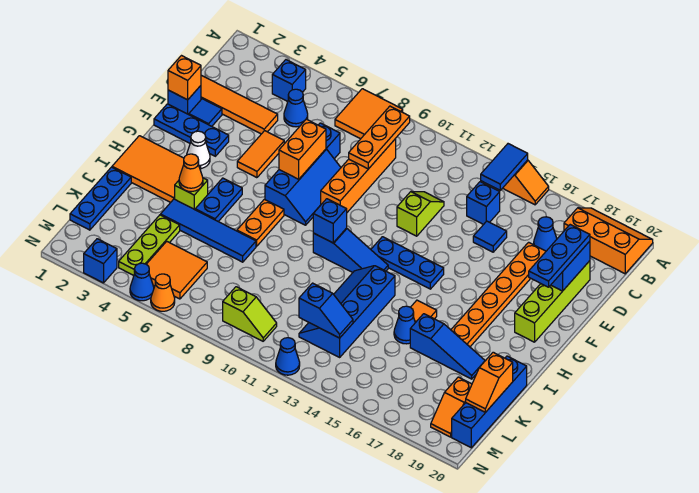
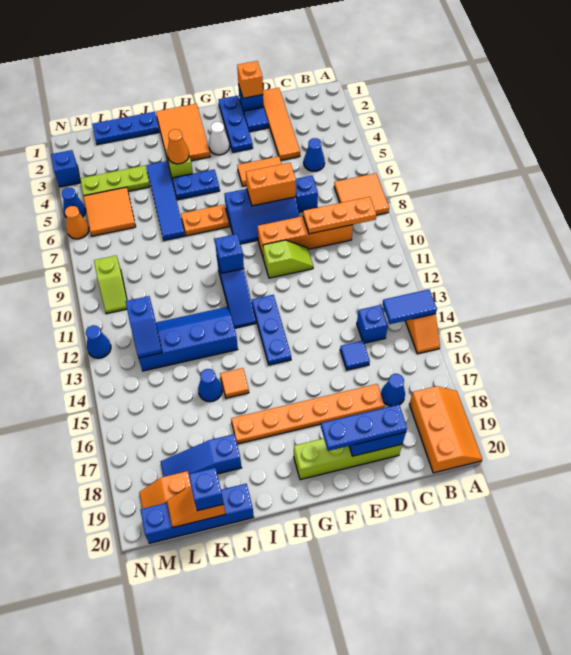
blue 1x1 brick [272,60,306,102] -> blue 1x1 brick moved to [189,468,224,511]
lime 1x2 slope [397,191,444,236] -> lime 1x2 slope moved to [263,240,313,278]
blue 1x3 slope [410,314,485,379] -> blue 1x3 slope turned to [161,434,242,477]

